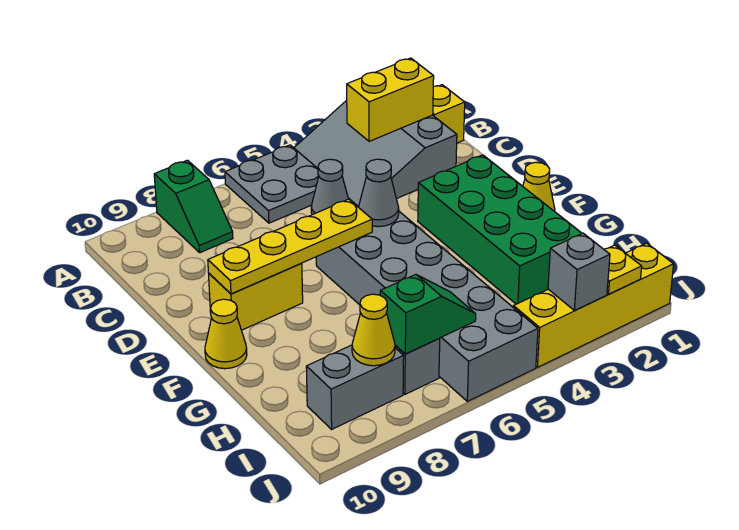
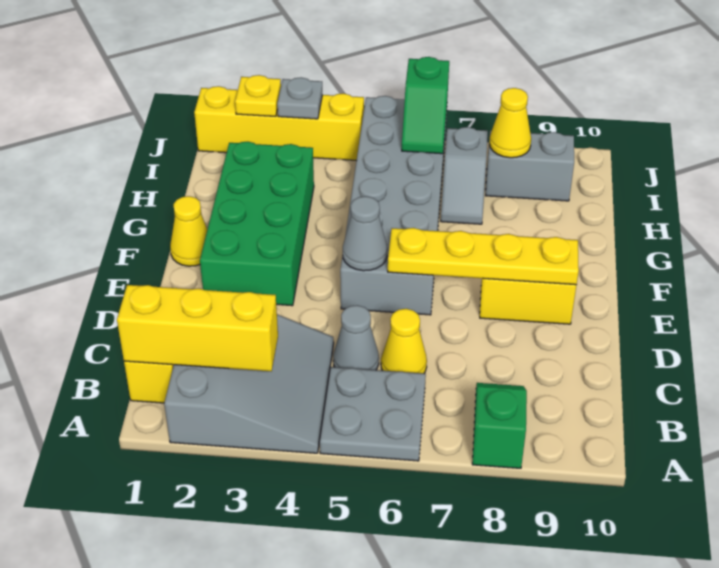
yellow 1x2 brick [347,58,434,141] -> yellow 1x3 brick [117,285,278,371]
yellow 1x1 cone [205,299,247,369] -> yellow 1x1 cone moved to [381,309,427,373]
green 1x2 slope [380,275,476,354] -> green 1x2 slope turned to [402,57,449,154]
grey 1x1 brick [548,233,610,310] -> grey 1x1 plate [277,78,322,119]

